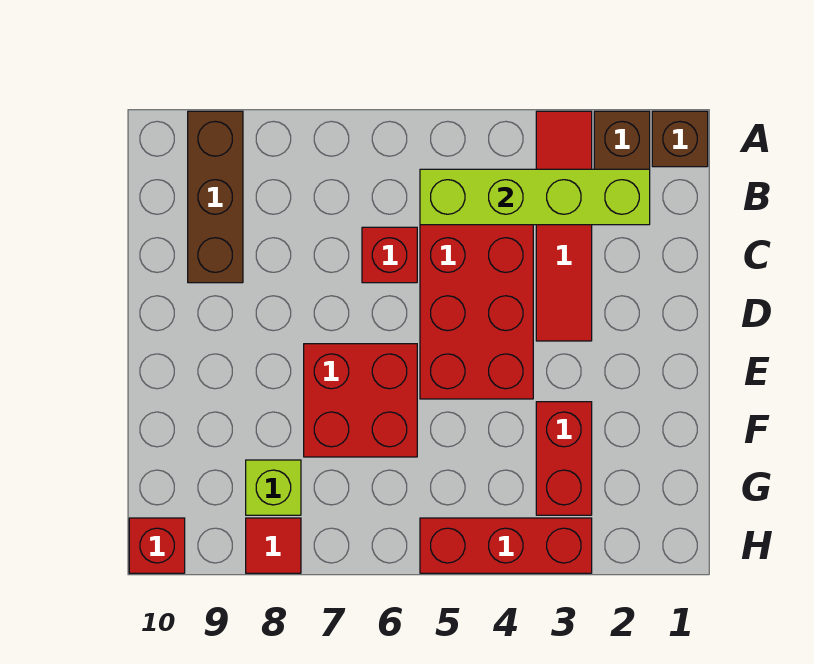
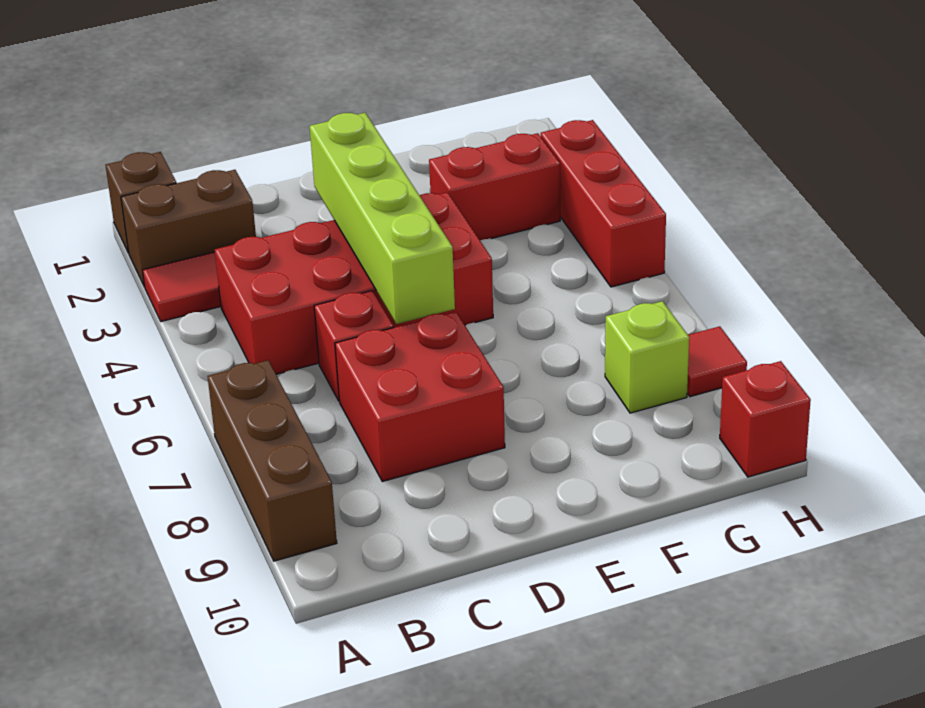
brown 1x3 brick [188,111,243,283] -> brown 1x3 brick turned to [208,360,337,561]
lime 1x4 brick [420,169,650,225] -> lime 1x4 brick moved to [310,113,455,324]
red 2x2 brick [304,344,417,457] -> red 2x2 brick moved to [335,312,505,482]

